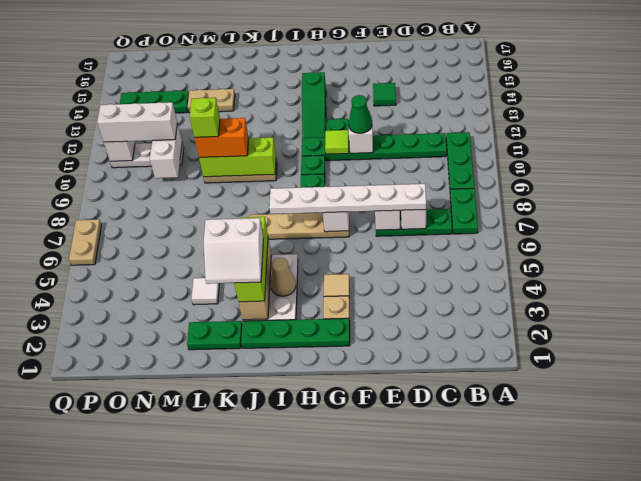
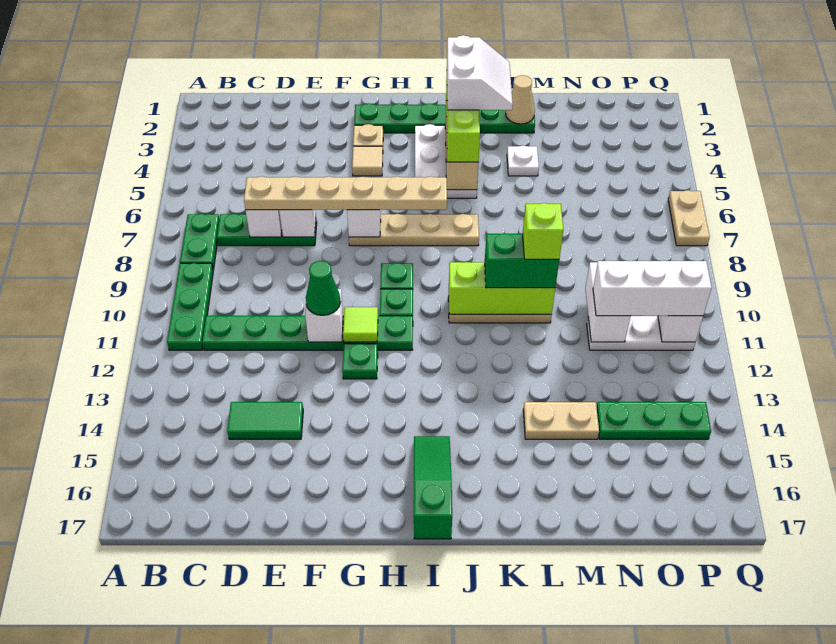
white 1x6 plate [269,184,426,214] -> tan 1x6 plate [244,176,447,210]
green 1x1 tile [373,83,396,106] -> green 1x2 tile [227,402,303,439]
green 1x3 slope [302,72,326,138] -> green 1x3 slope moved to [414,436,452,539]
tan 1x1 cone [270,258,296,296] -> tan 1x1 cone moved to [506,75,535,124]
white 2x2 slope [204,218,264,284] -> white 2x2 slope turned to [447,35,513,110]
orange 1x2 brick [195,118,249,157] -> green 1x2 brick [485,233,559,288]
white 1x1 tile [191,278,220,305] -> white 1x1 plate [507,146,539,176]

